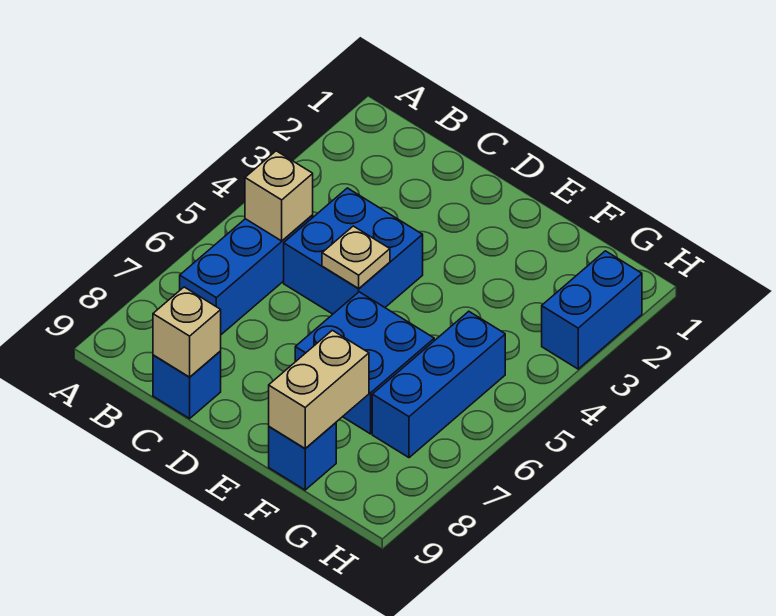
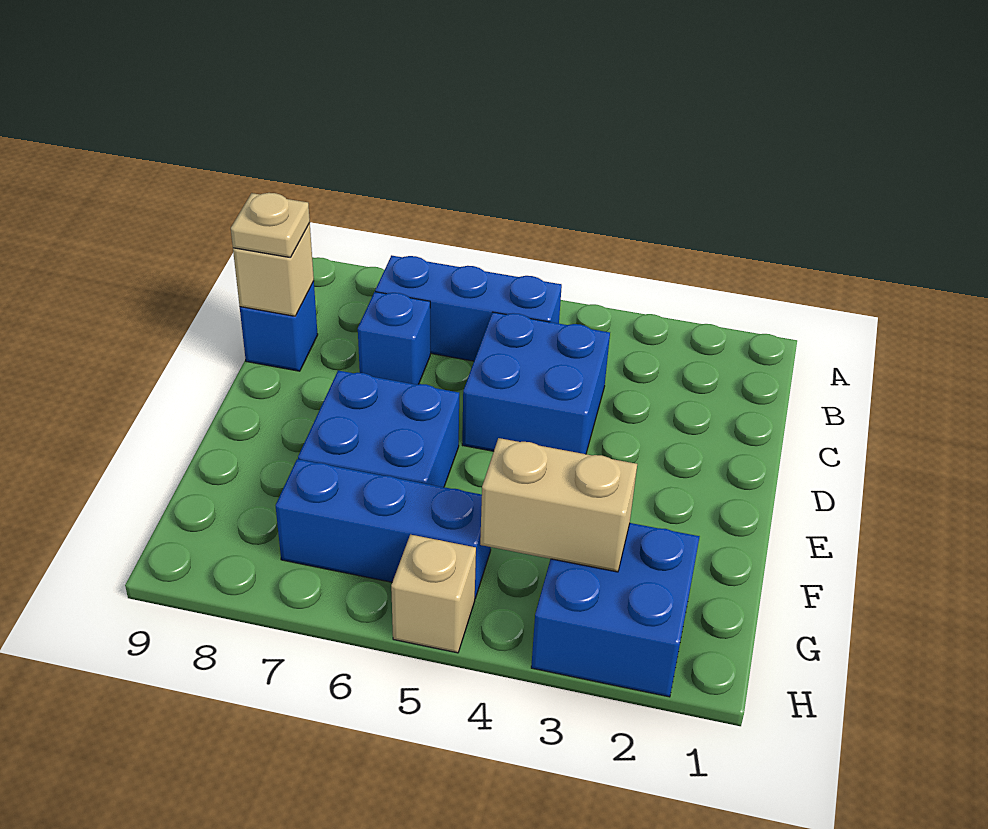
tan 1x1 brick [245,151,313,241] -> tan 1x1 brick moved to [391,535,476,653]
tan 1x1 plate [322,226,390,289] -> tan 1x1 plate moved to [231,193,310,258]
tan 1x2 brick [269,330,369,449] -> tan 1x2 brick moved to [480,438,637,572]
blue 1x1 brick [269,423,336,490] -> blue 1x1 brick moved to [358,292,430,385]
blue 1x2 brick [542,251,642,369] -> blue 2x2 brick [531,523,700,697]

